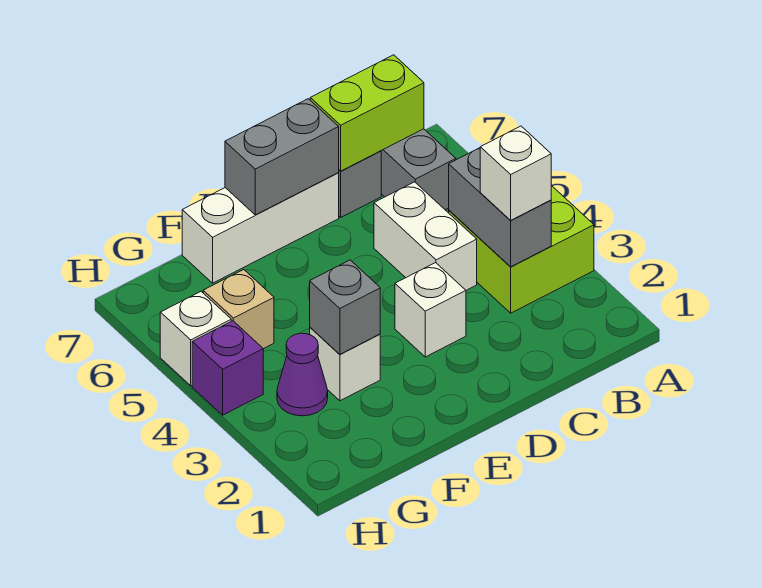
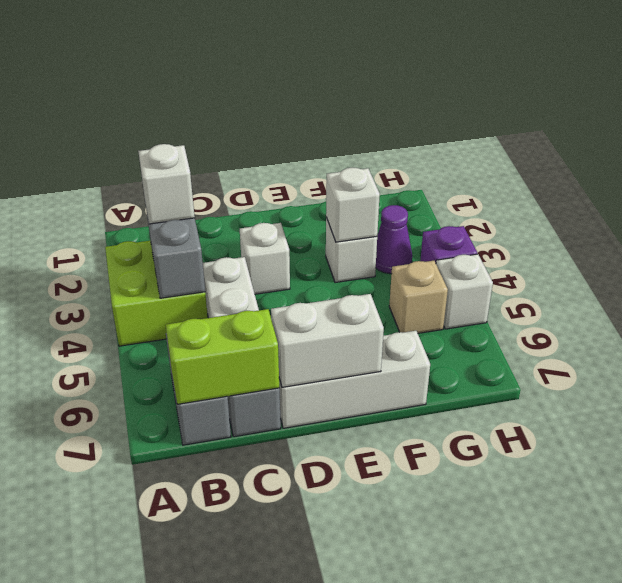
grey 1x2 brick [225,99,339,215] -> white 1x2 brick [271,294,384,387]
grey 1x1 brick [310,260,380,354] -> white 1x1 brick [326,168,380,242]

